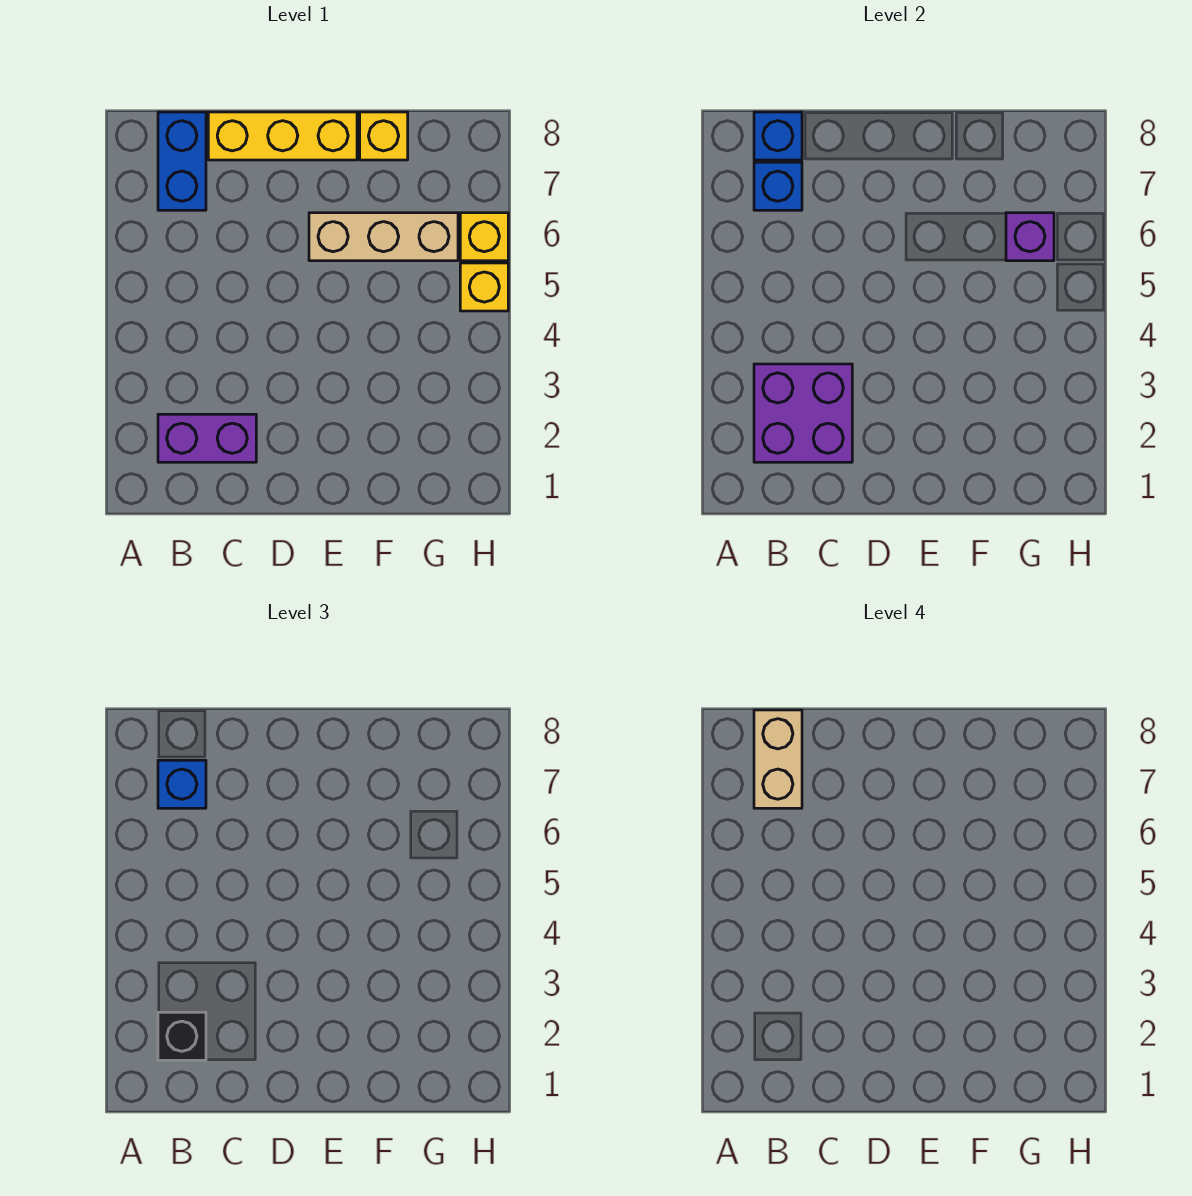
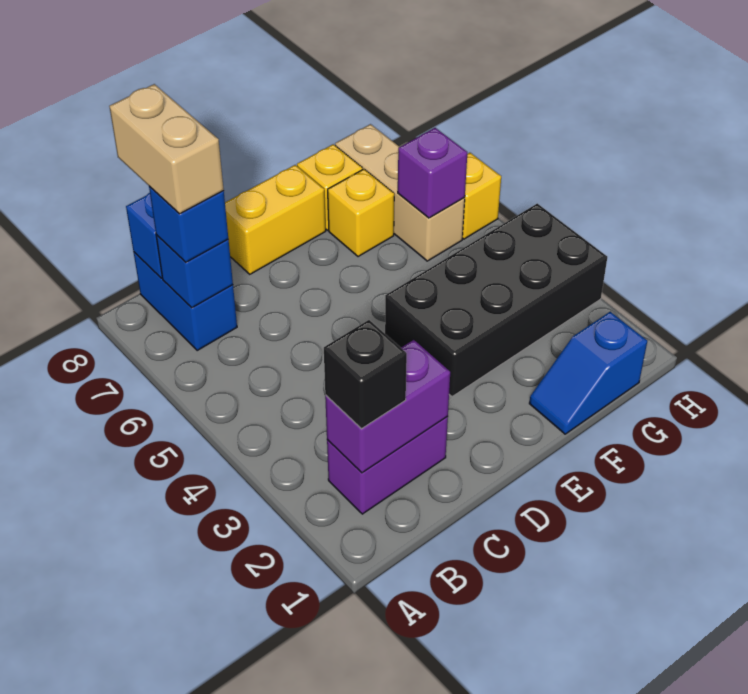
purple 2x2 brick [754,364,852,462] -> purple 1x2 brick [325,340,450,473]
yellow 1x3 brick [208,112,357,160] -> yellow 1x2 brick [225,165,326,274]
none -> black 2x4 brick [385,204,607,397]
tan 1x3 brick [309,213,458,261] -> tan 1x3 brick turned to [335,124,465,261]
none -> blue 1x2 slope [529,312,647,434]
yellow 1x1 brick [460,263,508,311] -> yellow 1x1 brick moved to [328,169,394,257]

